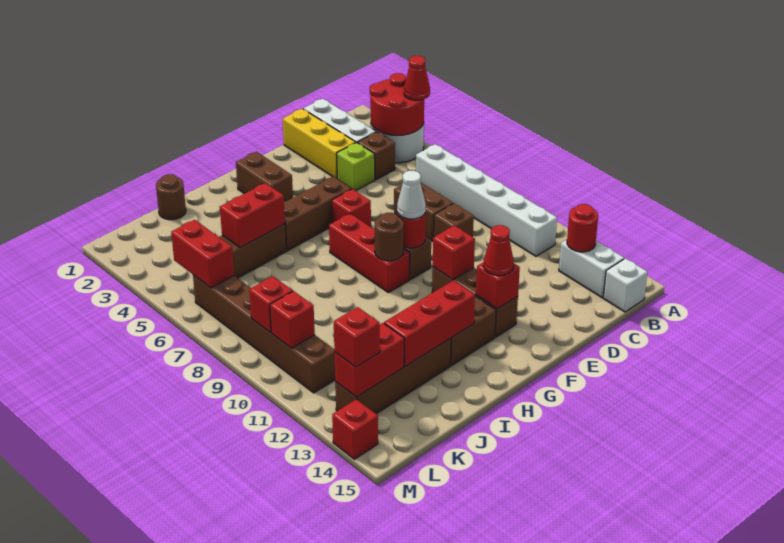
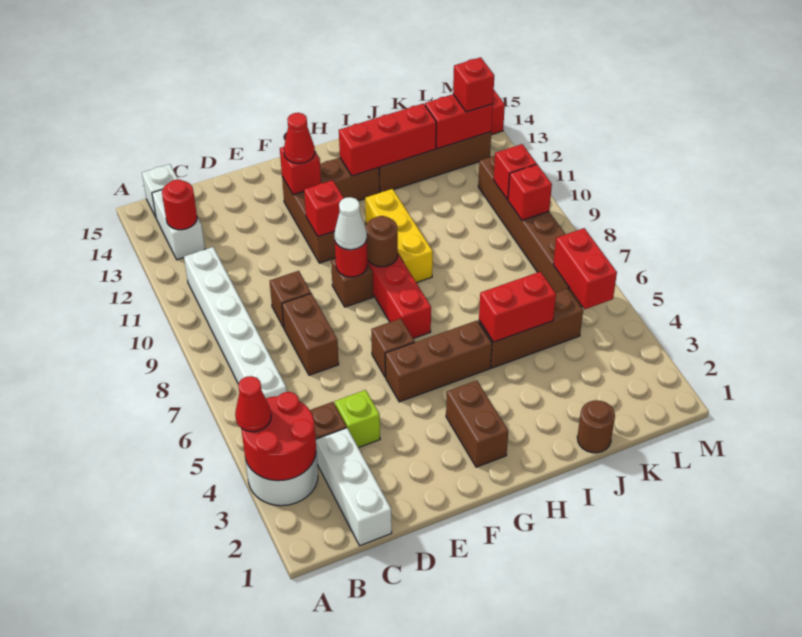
yellow 1x3 brick [283,109,356,179] -> yellow 1x3 brick moved to [365,189,433,283]
red 1x1 brick [332,189,371,227] -> brown 1x1 brick [371,319,415,377]

